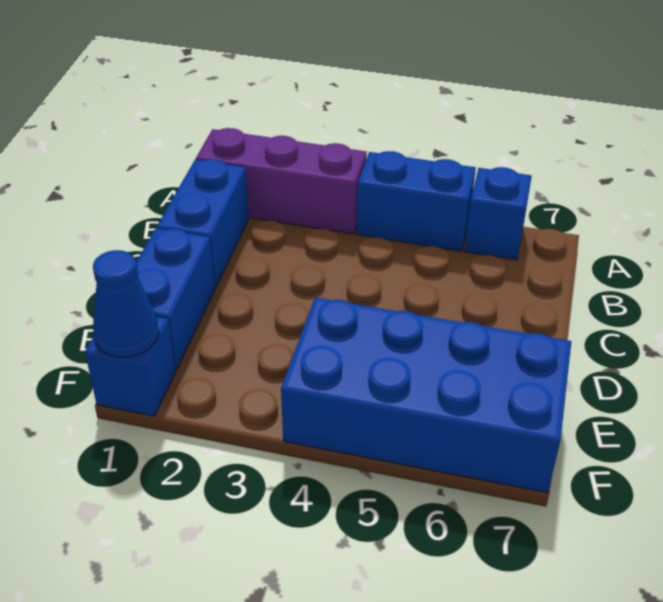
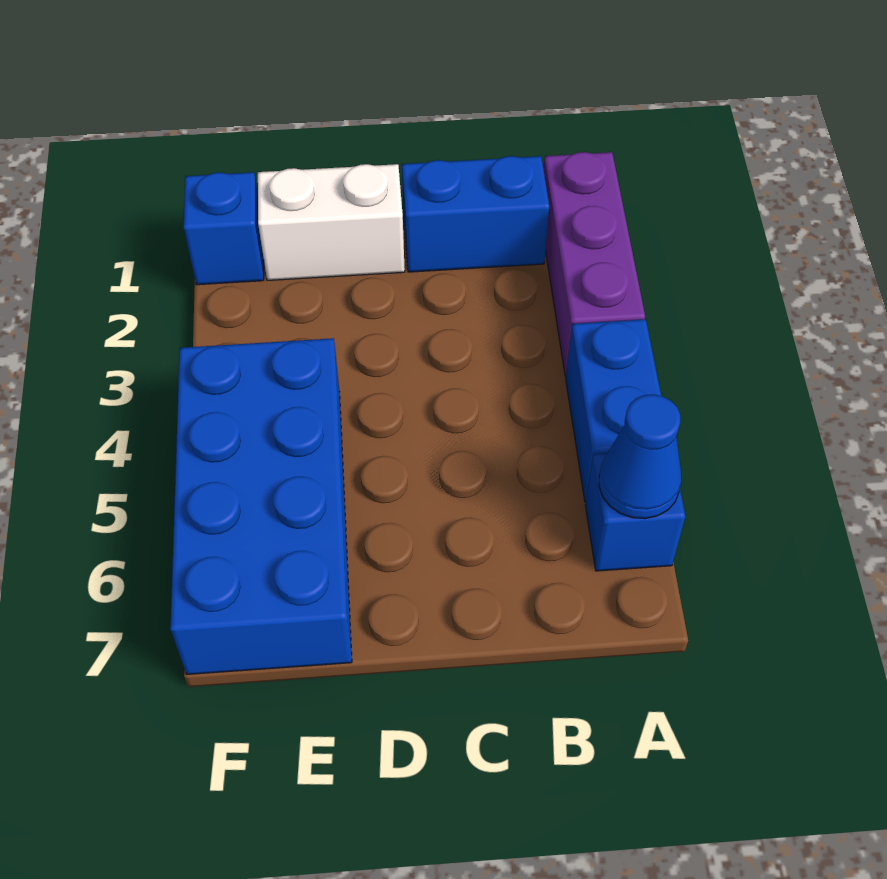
blue 1x2 brick [136,228,215,370] -> white 1x2 brick [258,164,405,280]
blue 1x1 cone [93,250,159,357] -> blue 1x1 cone moved to [599,394,681,519]

